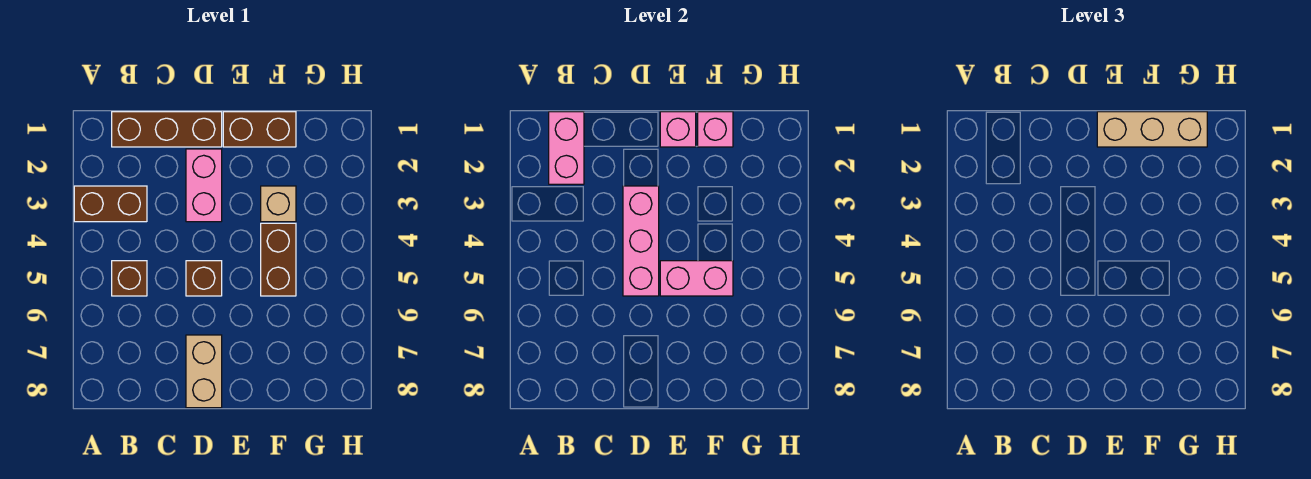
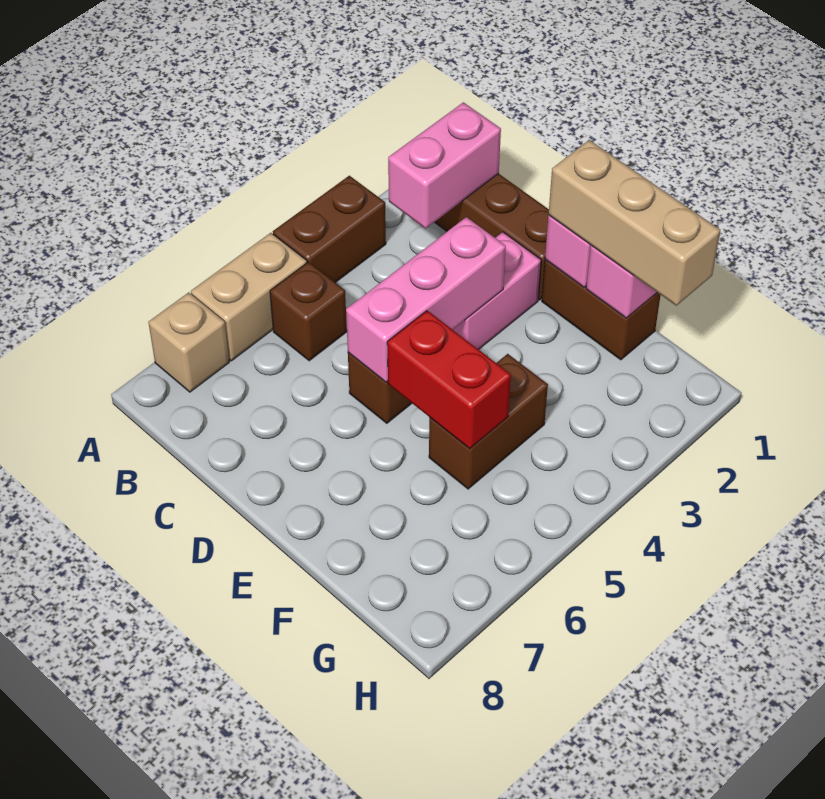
brown 1x2 brick [74,186,147,222] -> brown 1x2 brick turned to [273,176,386,283]
tan 1x2 brick [186,335,222,408] -> tan 1x2 brick moved to [191,233,307,361]
pink 1x2 brick [660,261,733,296] -> red 1x2 brick [387,311,511,449]
tan 1x1 brick [261,186,296,222] -> tan 1x1 brick moved to [148,292,229,392]

